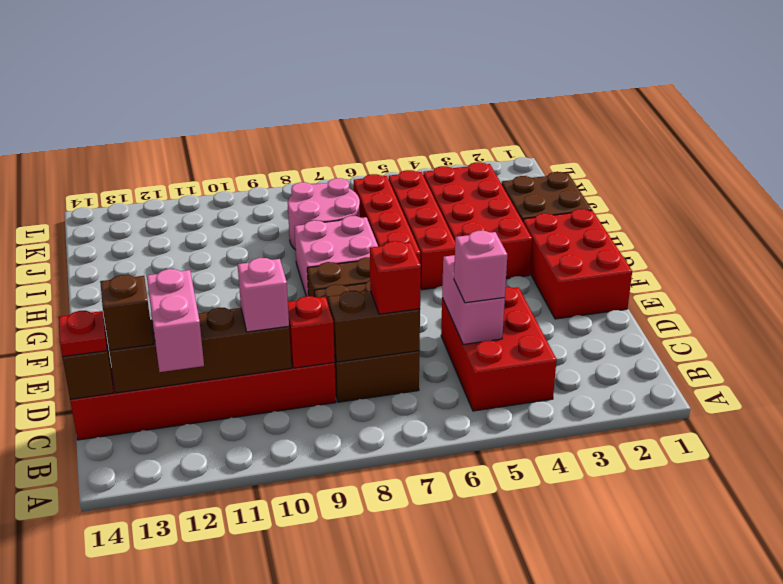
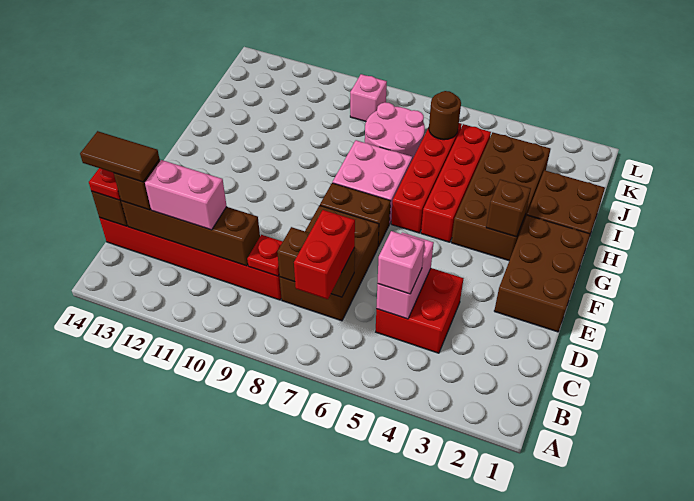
red 2x3 brick [441,287,557,411] -> red 2x2 brick [376,268,463,353]
pink 1x2 brick [147,269,204,372] -> pink 1x2 brick turned to [145,160,227,230]
red 1x1 brick [370,241,421,314] -> red 1x2 brick [294,210,355,299]
red 1x1 brick [288,296,335,368] -> red 1x1 plate [247,235,283,276]
pink 1x1 brick [238,258,289,332] -> pink 1x1 brick moved to [350,74,387,122]
none -> brown 1x2 tile [80,131,159,182]
red 2x3 brick [523,209,632,319] -> brown 2x3 brick [494,215,590,332]
red 2x4 brick [423,162,532,279] -> brown 2x4 brick [451,132,550,261]
none -> brown 1x1 brick [486,179,531,237]
none -> brown 1x1 round brick [429,91,461,140]

